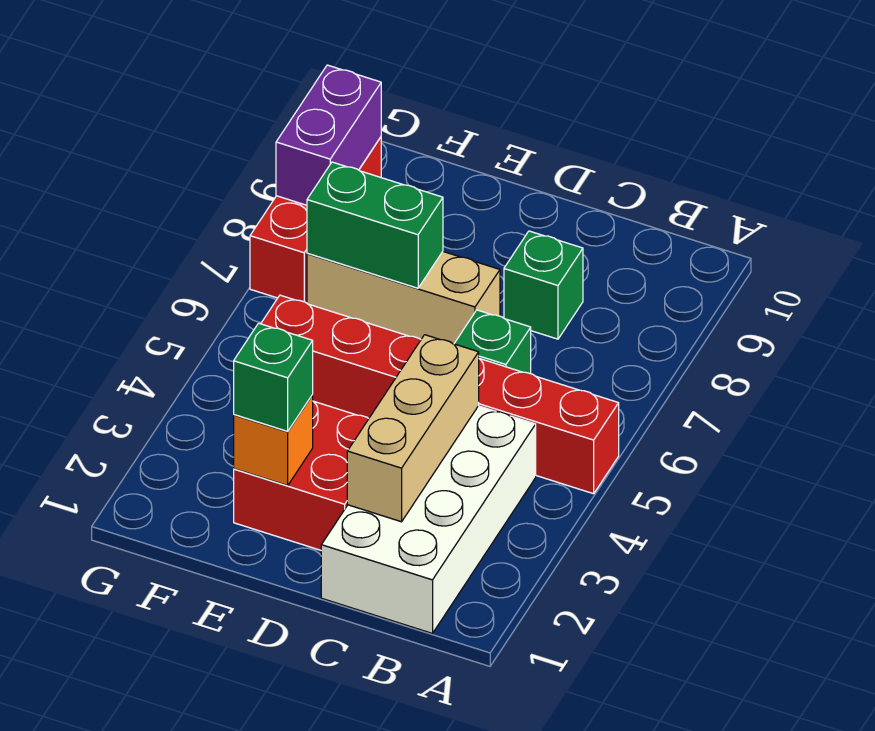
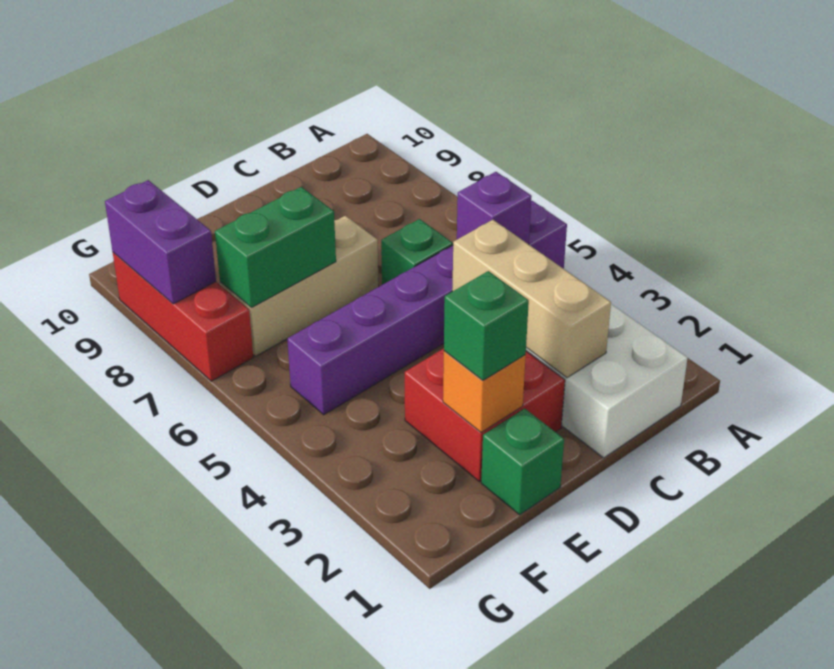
red 1x6 brick [261,295,619,494] -> purple 1x6 brick [287,201,567,415]
none -> purple 1x1 brick [457,172,532,244]
green 1x1 brick [504,231,583,339] -> green 1x1 brick moved to [481,408,564,515]

